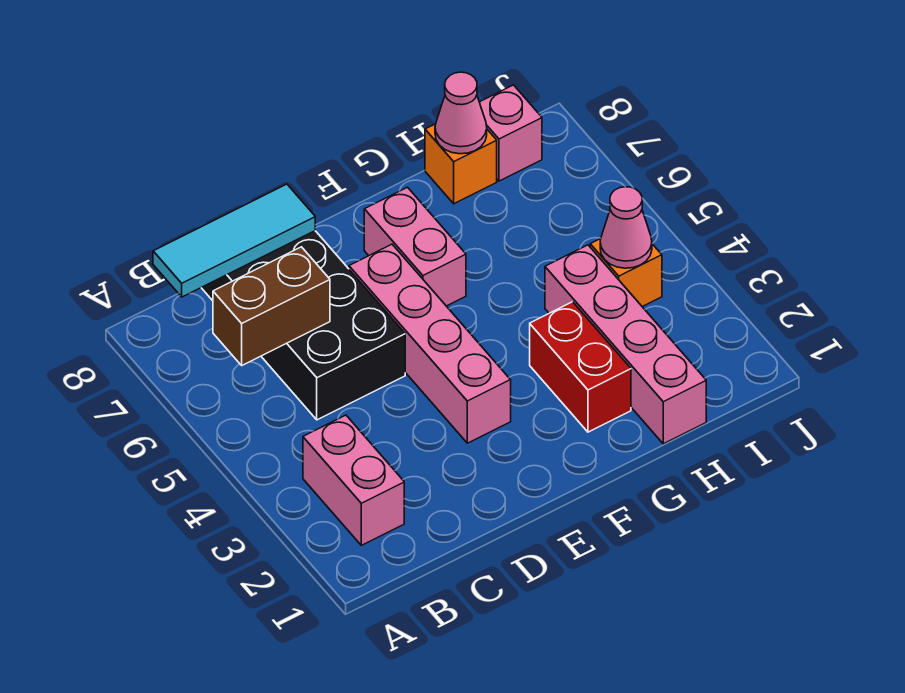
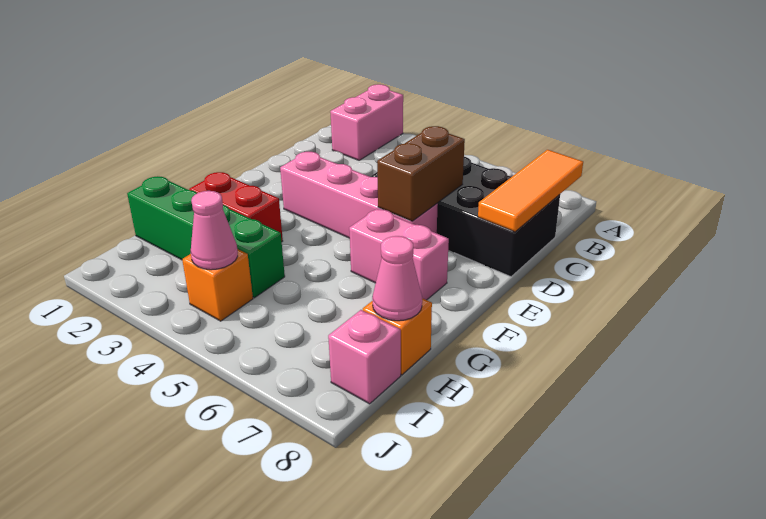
pink 1x2 brick [303,415,404,545] -> pink 1x2 brick turned to [330,84,403,160]
brown 1x2 brick [213,247,330,365] -> brown 1x2 brick moved to [377,126,465,221]
cyan 1x3 tile [153,184,315,297] -> orange 1x3 tile [478,150,583,232]
pink 1x4 brick [545,245,706,444] -> green 1x4 brick [127,176,285,298]

